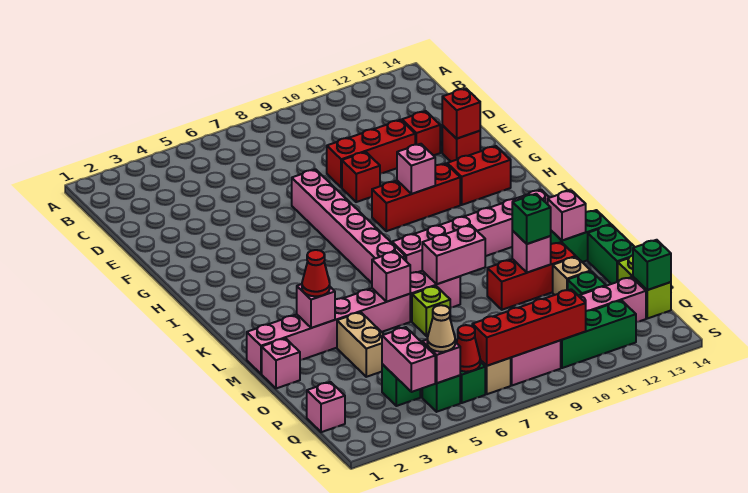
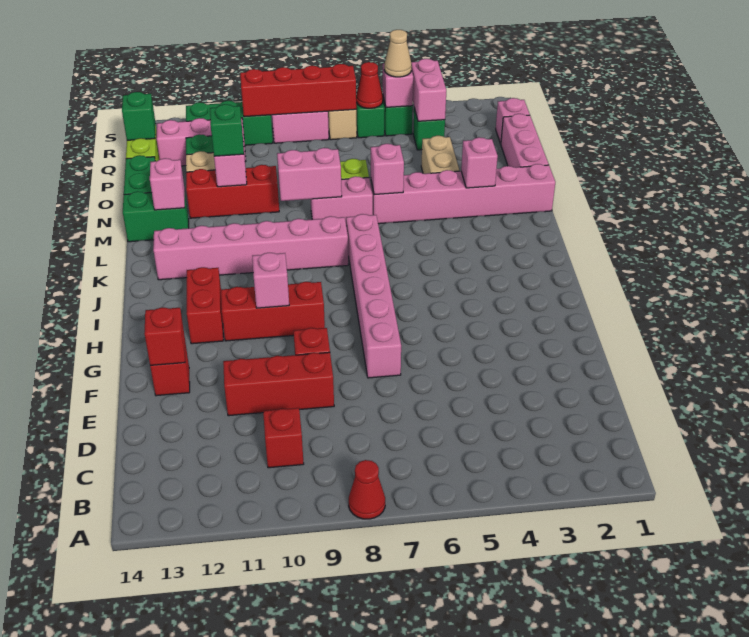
red 1x1 brick [402,111,440,156] -> red 1x1 brick moved to [263,408,304,468]
red 1x2 brick [447,146,511,205] -> red 1x2 brick turned to [187,267,223,344]
red 1x1 cone [302,250,330,296] -> red 1x1 cone moved to [348,460,385,519]
pink 1x1 brick [262,338,300,388] -> pink 1x3 brick [501,114,549,167]

